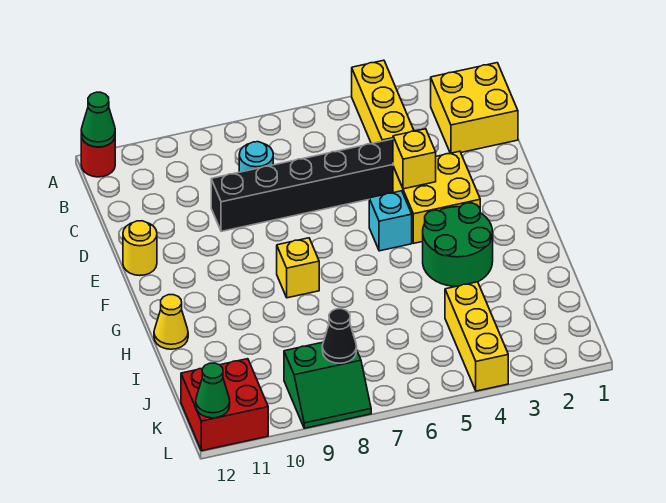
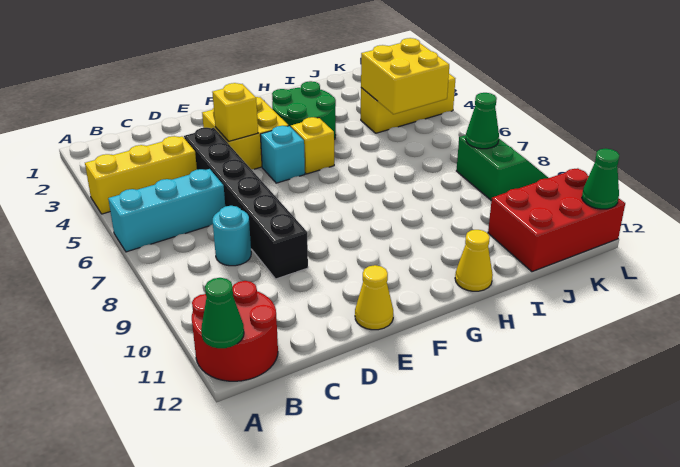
none -> cyan 1x3 brick [108,169,225,252]
red 1x1 round brick [81,136,115,177] -> red 2x2 round brick [192,281,278,381]
yellow 2x2 brick [431,63,518,153] -> yellow 2x2 brick moved to [361,38,449,114]
yellow 1x1 round brick [123,221,157,276] -> yellow 1x1 cone [355,265,393,330]
yellow 1x1 brick [277,238,319,298] -> yellow 1x1 brick moved to [291,117,334,174]
black 1x1 cone [322,309,357,363] -> green 1x1 cone [466,93,499,149]
red 2x2 brick [181,359,268,451] -> red 2x3 brick [488,168,625,272]

